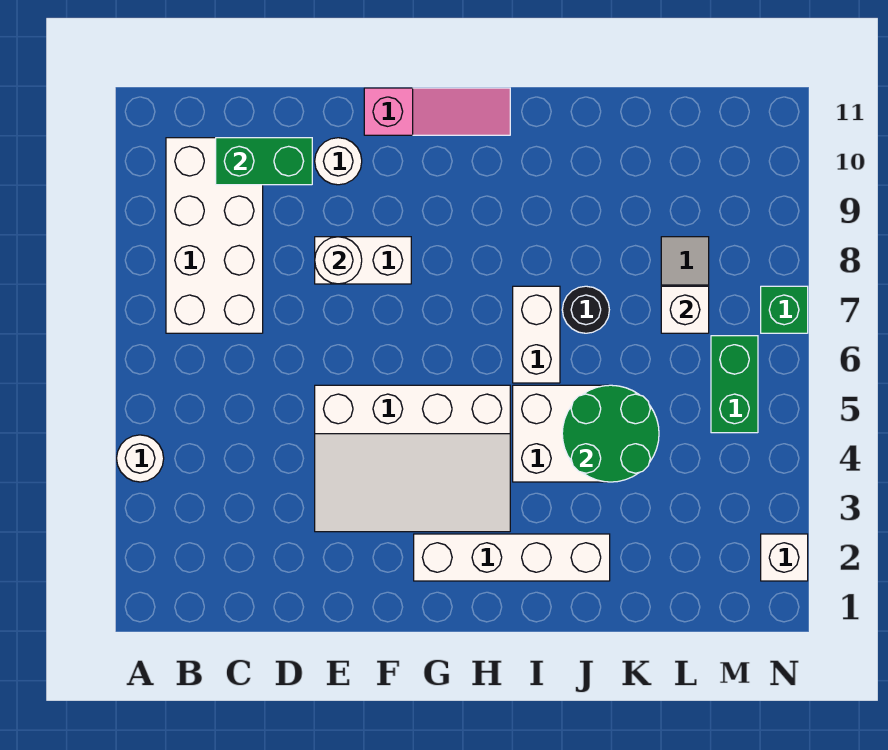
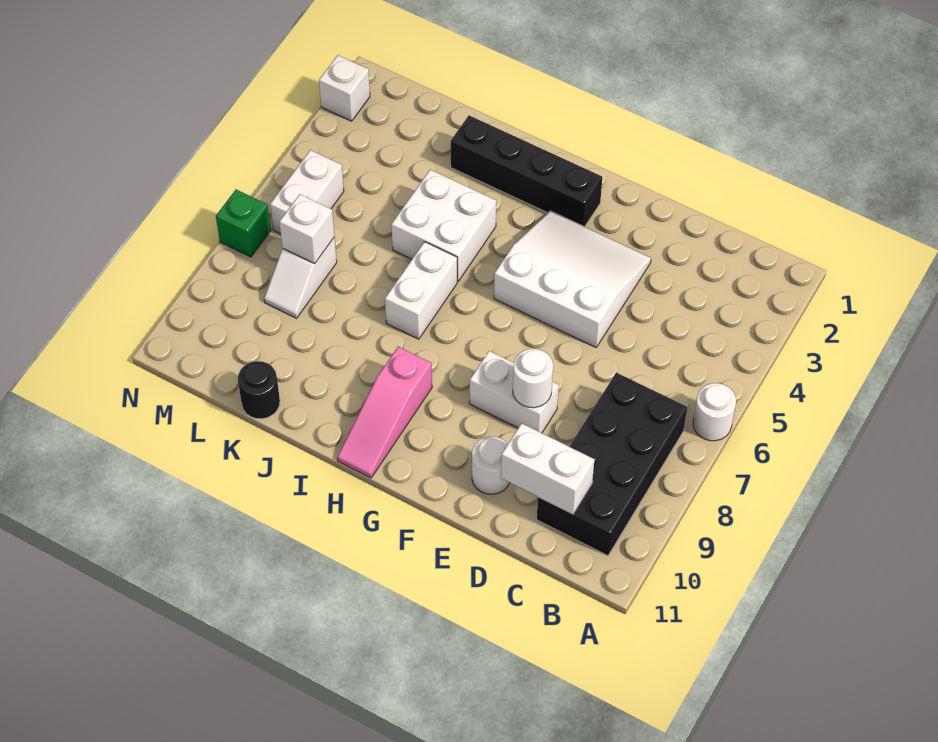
white 1x1 round brick [117,435,164,482] -> white 1x1 round brick moved to [693,383,736,441]
white 2x4 brick [166,138,263,333] -> black 2x4 brick [537,373,687,556]
green 1x2 brick [216,138,312,185] -> white 1x2 brick [501,423,594,514]
white 3x4 slope [315,385,510,532] -> white 3x3 slope [494,211,651,347]
pink 1x3 slope [364,88,510,135] -> pink 1x3 slope turned to [337,347,432,478]
white 1x4 brick [414,534,610,581] -> black 1x4 brick [451,115,602,227]
green 2x2 round brick [562,385,659,482] -> none
black 1x1 round brick [562,286,609,333] -> black 1x1 round brick moved to [238,361,280,419]
green 1x2 brick [711,336,758,433] -> white 1x2 brick [270,150,344,234]

